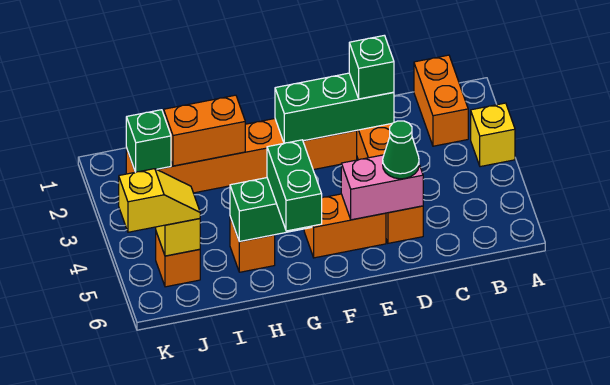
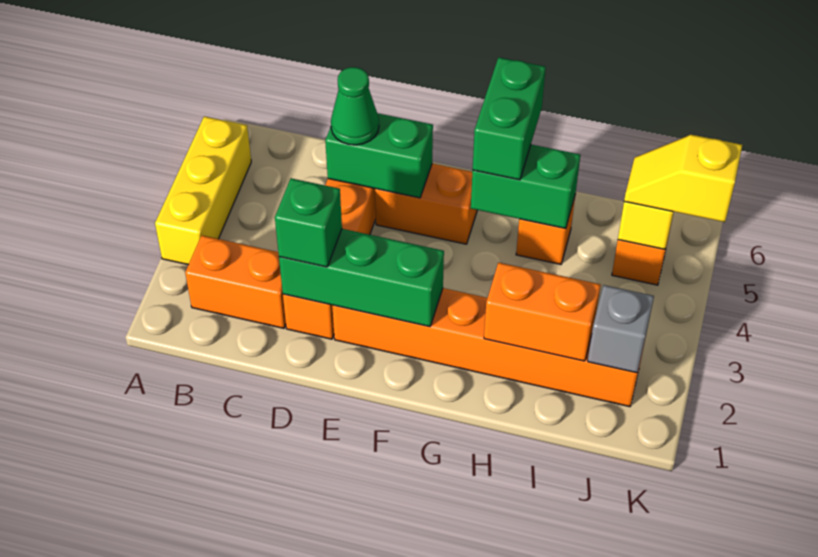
yellow 1x1 brick [471,103,515,167] -> yellow 1x3 brick [155,116,251,265]
orange 1x2 brick [414,55,468,146] -> orange 1x2 brick turned to [185,236,286,328]
pink 1x2 brick [341,155,423,220] -> green 1x2 brick [325,113,433,198]
green 1x1 brick [126,110,171,172] -> grey 1x1 brick [588,285,654,373]

